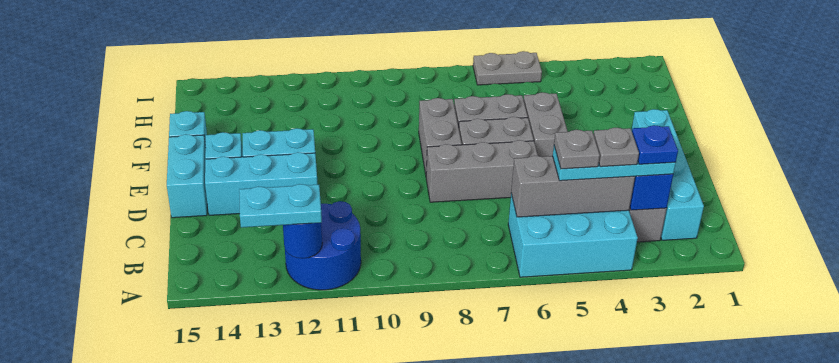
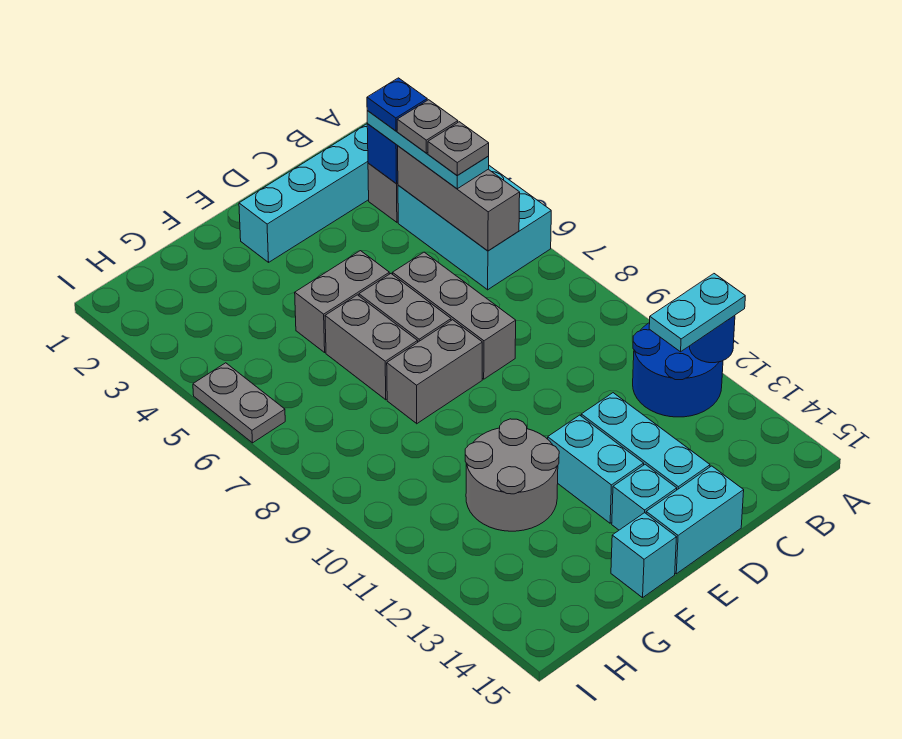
cyan 1x2 plate [239,184,322,228] -> cyan 1x2 plate turned to [649,274,745,352]
none -> grey 2x2 round brick [465,419,559,531]

